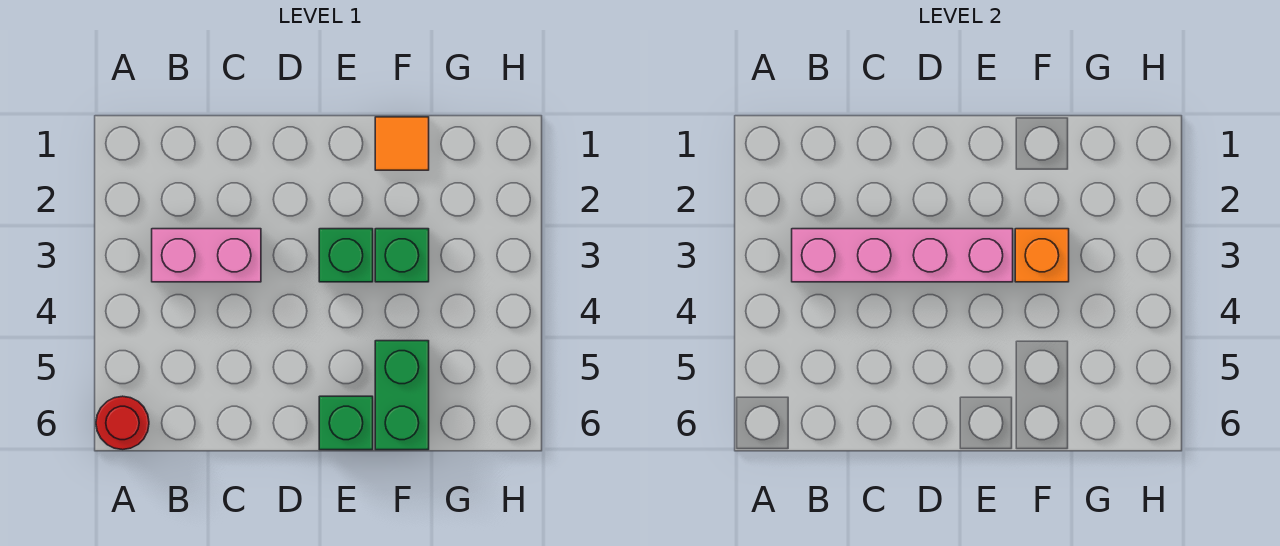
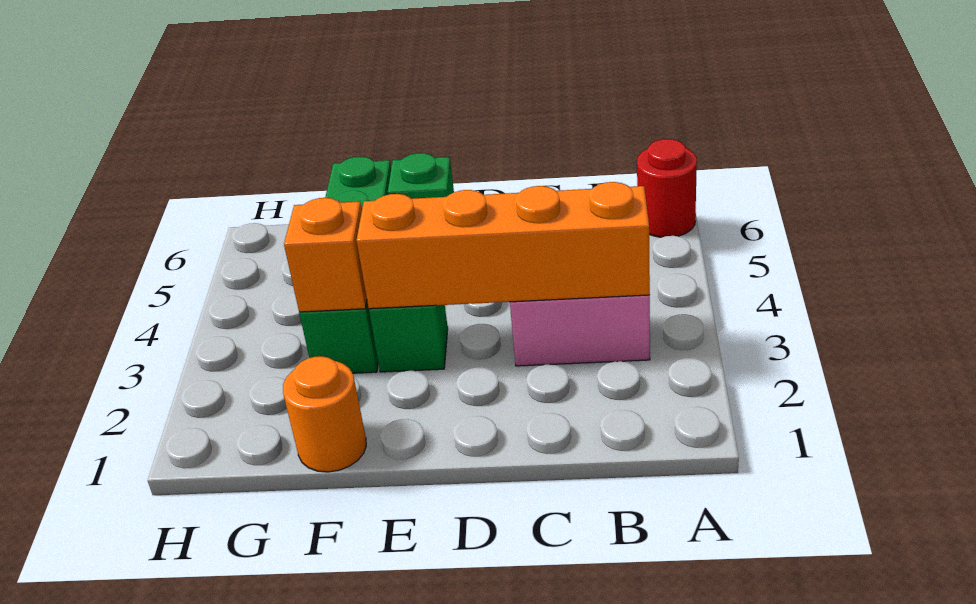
pink 1x4 brick [792,229,1013,282] -> orange 1x4 brick [356,182,650,309]
orange 1x1 tile [375,117,429,170] -> orange 1x1 round brick [283,356,366,472]

